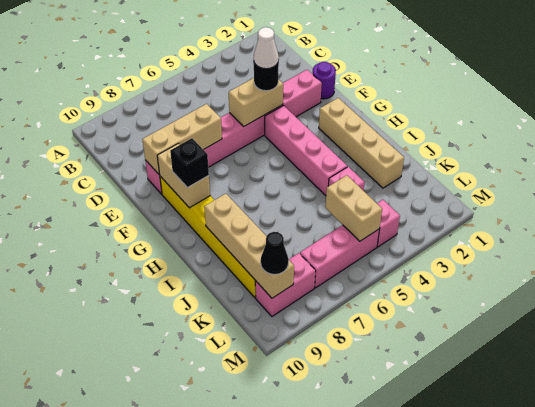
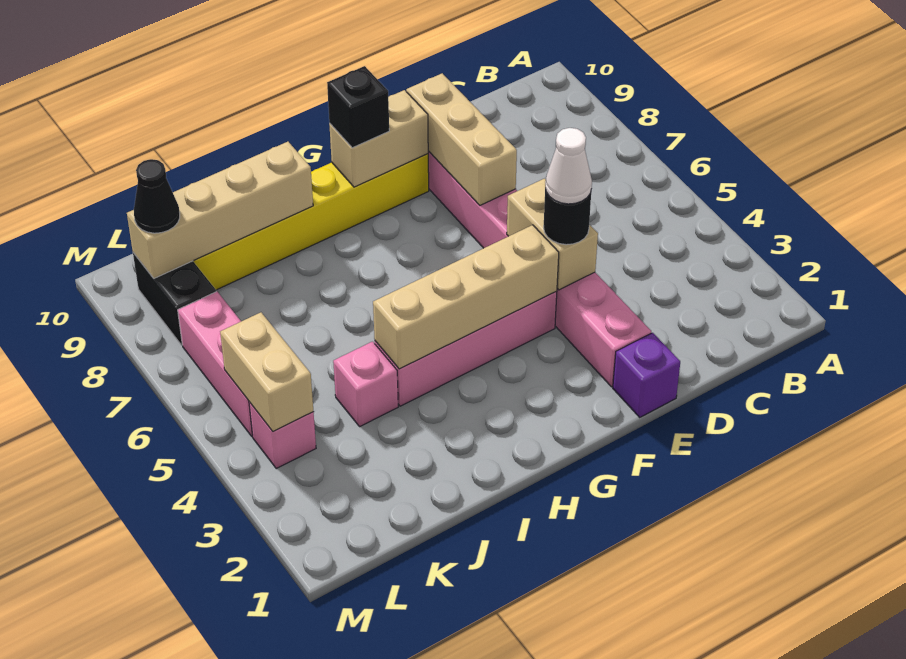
purple 1x1 round brick [313,62,336,99] -> purple 1x1 brick [613,333,680,417]
tan 1x4 brick [319,98,404,188] -> tan 1x4 brick moved to [373,225,559,369]
tan 1x2 brick [325,175,382,241] -> tan 1x2 brick turned to [220,312,313,432]
pink 1x2 brick [255,253,316,316] -> black 1x2 brick [133,253,216,345]

